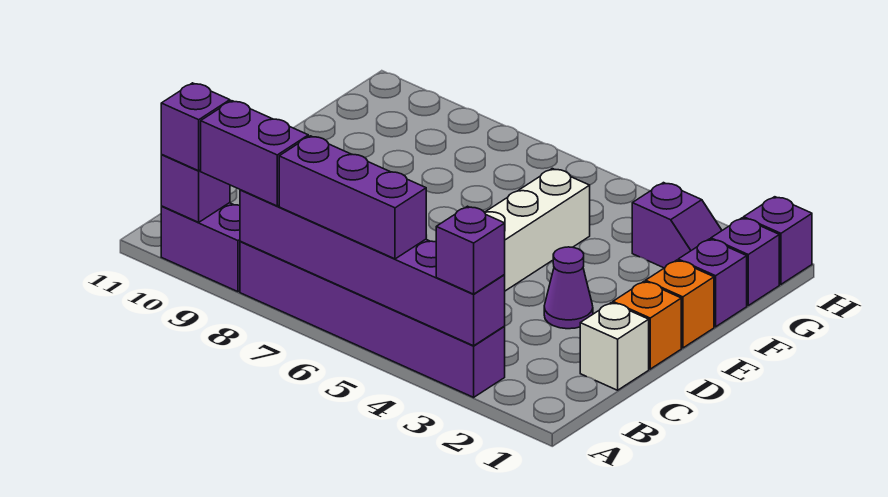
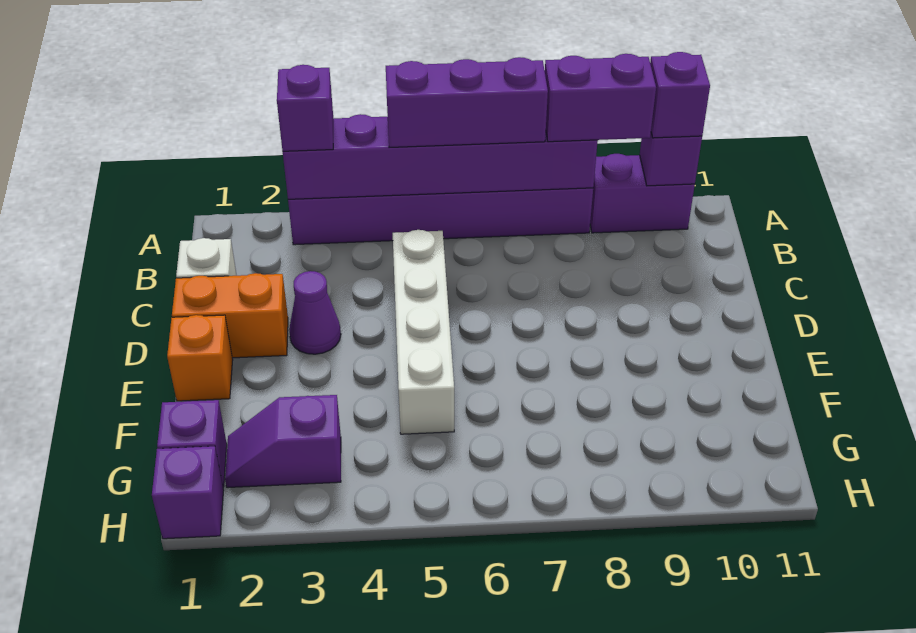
orange 1x1 brick [613,281,681,369] -> orange 1x2 brick [172,273,288,358]
purple 1x1 brick [678,239,747,327] -> none

